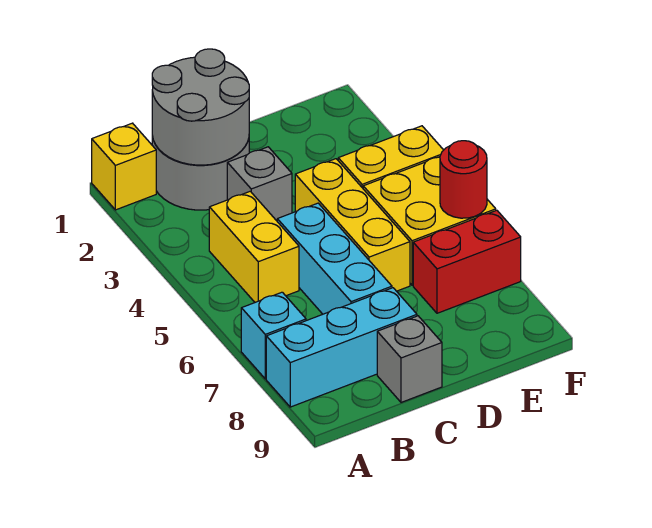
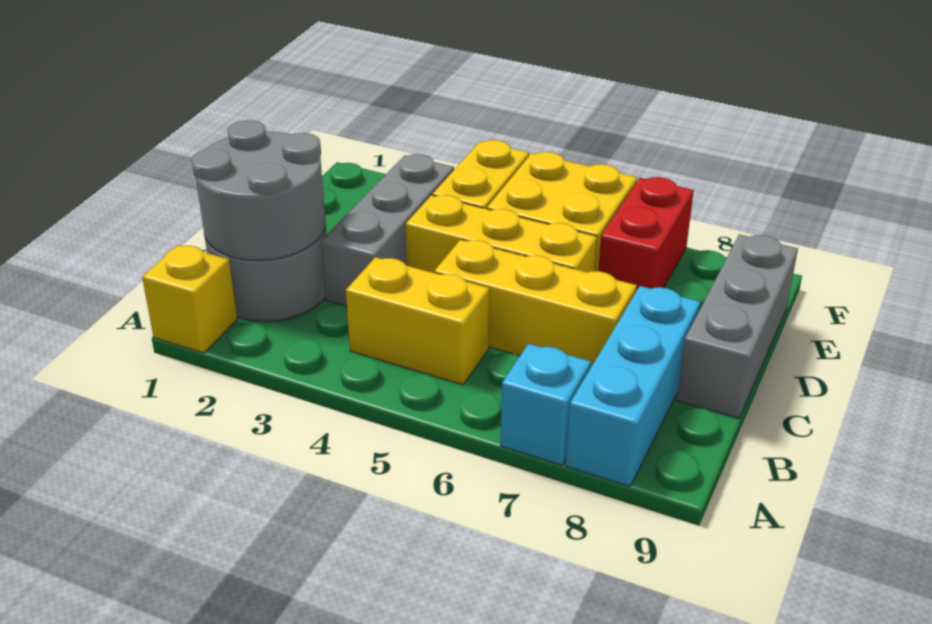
grey 1x1 brick [227,147,292,221] -> grey 1x3 brick [321,154,454,306]
cyan 1x3 brick [277,203,392,314] -> yellow 1x3 brick [434,240,637,367]
grey 1x1 brick [377,316,442,402] -> grey 1x3 brick [677,234,798,418]
red 1x1 round brick [440,141,487,218] -> none

